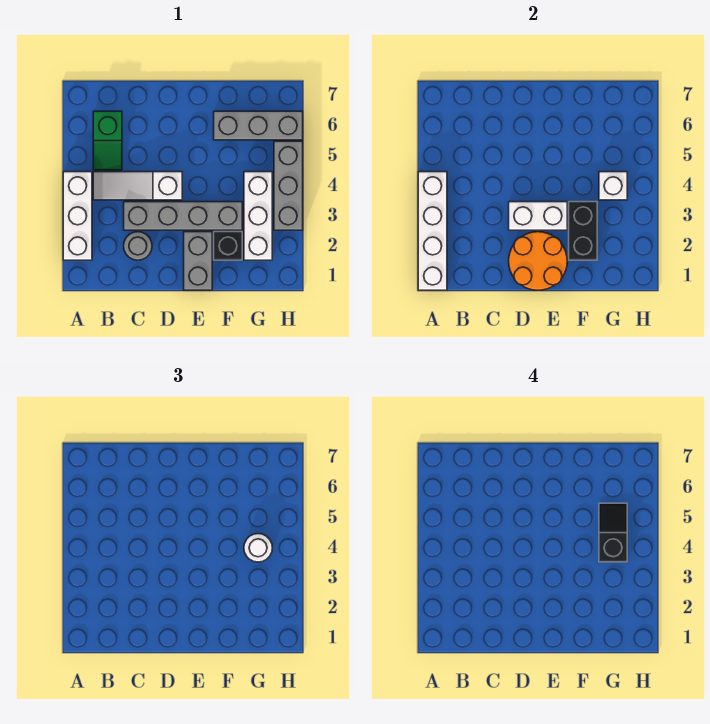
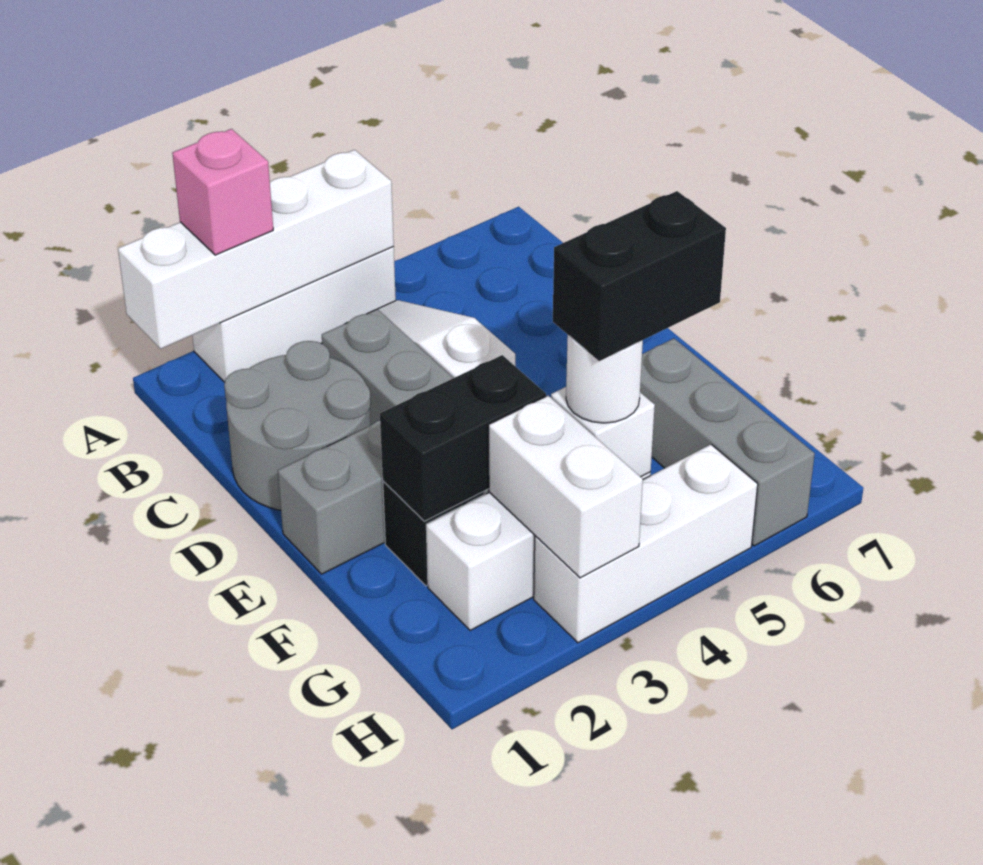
none -> pink 1x1 brick [172,129,273,255]
green 1x2 slope [93,111,122,170] -> none
grey 1x1 round brick [124,232,152,260] -> grey 2x2 round brick [224,341,371,510]
orange 2x2 round brick [509,232,567,290] -> none
white 1x2 brick [509,202,567,230] -> white 1x2 brick moved to [489,396,643,578]
black 1x2 slope [599,503,627,562] -> black 1x2 brick [553,191,726,361]
grey 1x3 brick [274,141,303,230] -> white 1x3 brick [534,444,758,643]

